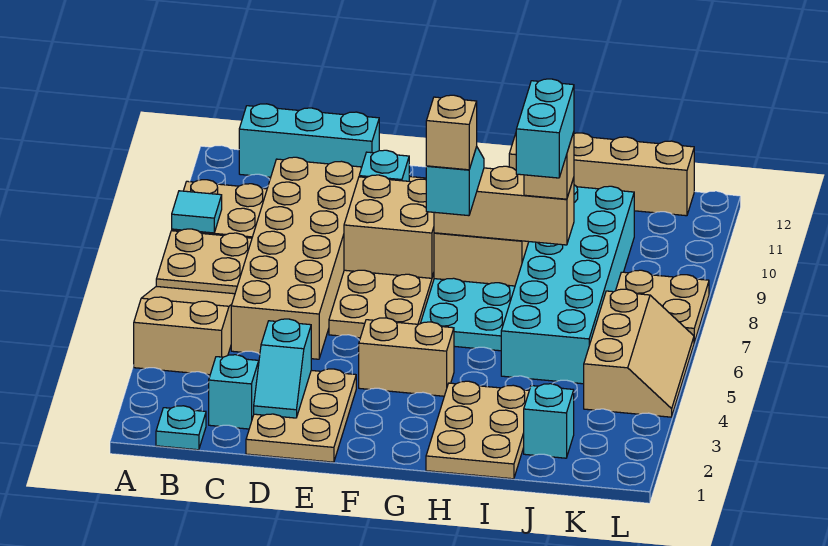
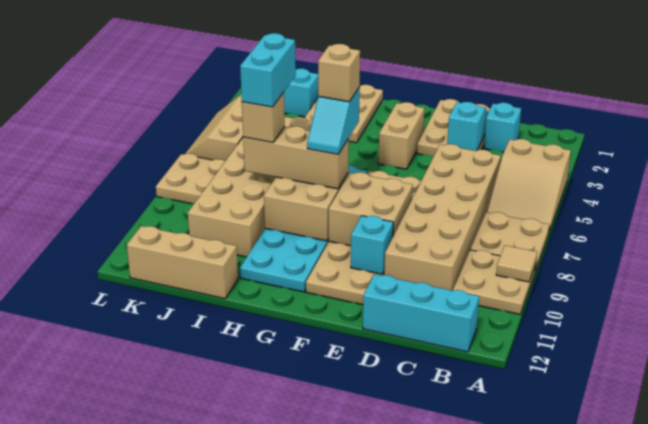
cyan 1x1 tile [172,191,222,233] -> tan 1x1 tile [496,245,537,282]
cyan 1x1 plate [156,406,206,450] -> none
tan 1x2 brick [359,318,454,396] -> tan 1x2 brick turned to [378,102,424,169]
tan 1x4 brick [509,133,694,216] -> tan 1x3 brick [127,226,238,299]
cyan 2x6 brick [501,185,634,384] -> tan 2x6 brick [188,117,312,257]

